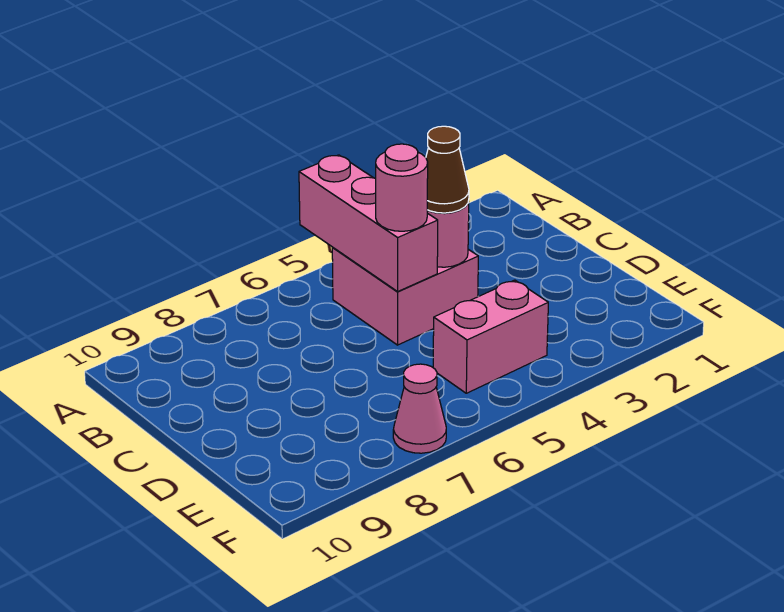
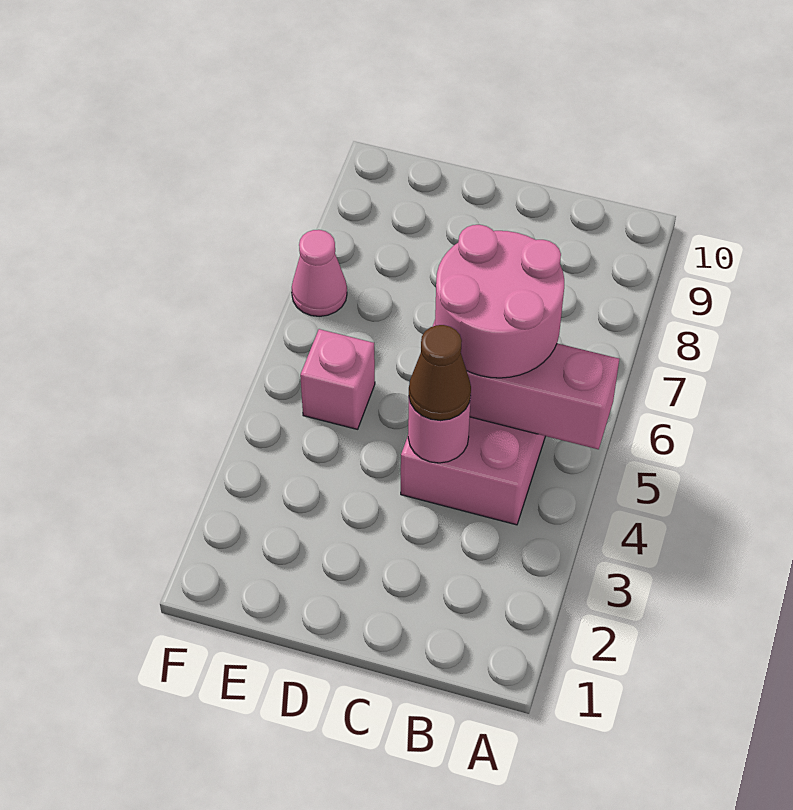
pink 1x1 round brick [376,144,428,231] -> pink 2x2 round brick [435,225,564,378]
pink 1x2 brick [433,280,548,393] -> pink 1x1 brick [300,329,375,429]

